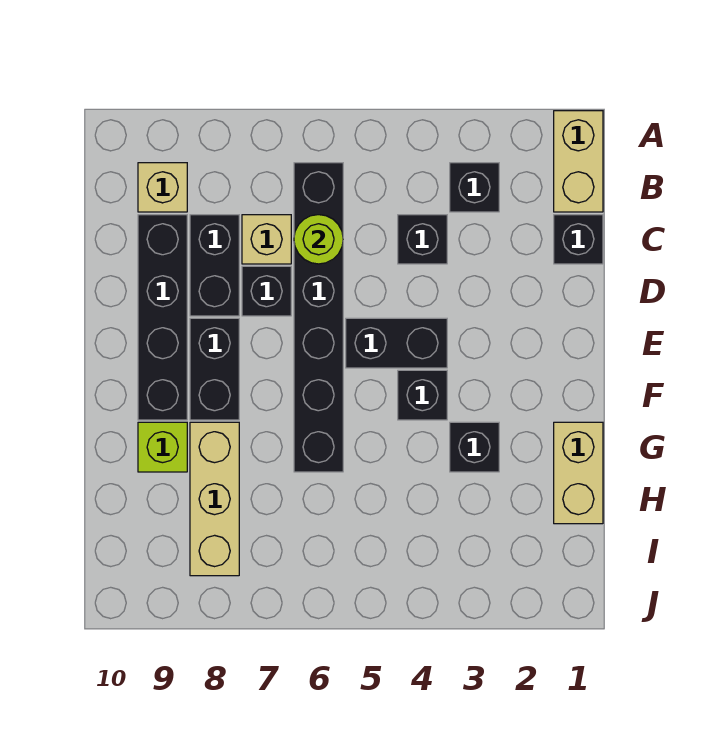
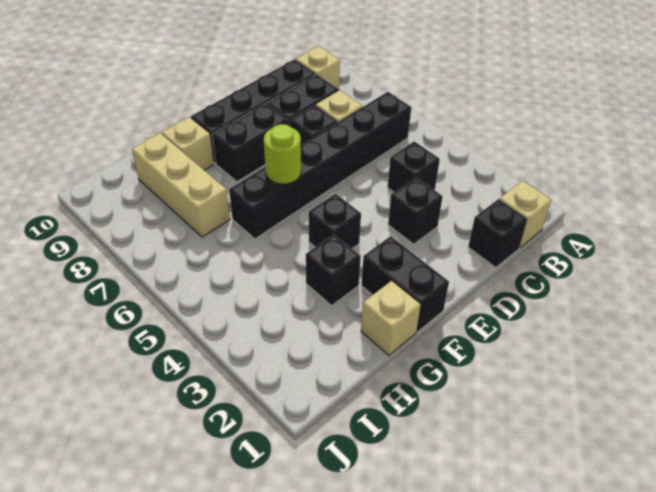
tan 1x2 brick [554,111,603,212] -> tan 1x1 brick [499,181,551,248]
black 1x1 brick [450,163,499,212] -> black 1x1 brick moved to [388,178,443,244]
lime 1x1 round brick [294,215,343,264] -> lime 1x1 round brick moved to [264,124,301,184]
black 1x2 brick [346,318,447,368] -> black 1x2 brick moved to [361,236,449,332]
tan 1x2 brick [554,422,603,524] -> tan 1x1 brick [361,281,421,355]
tan 1x3 brick [190,422,239,576] -> tan 1x3 brick turned to [132,133,230,237]
lime 1x1 brick [138,422,187,472] -> tan 1x1 brick [162,117,214,170]

